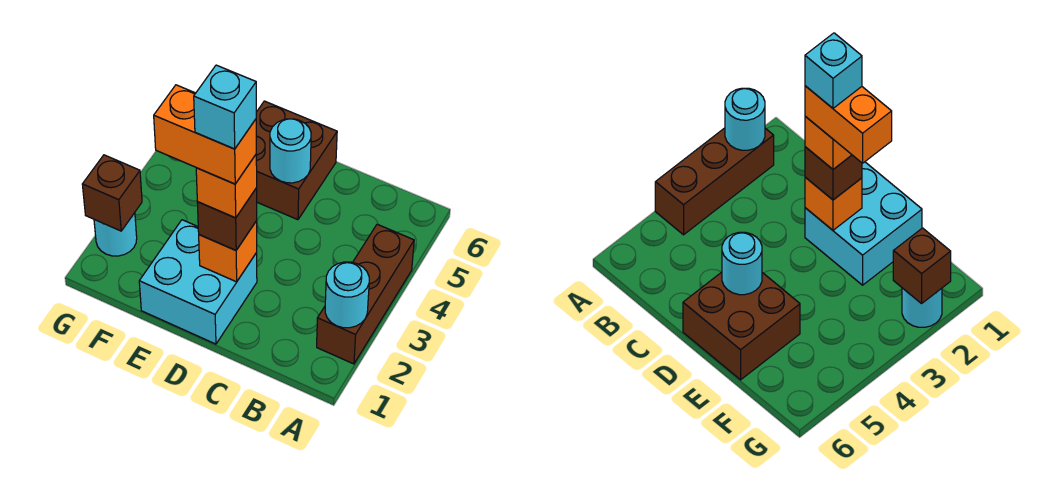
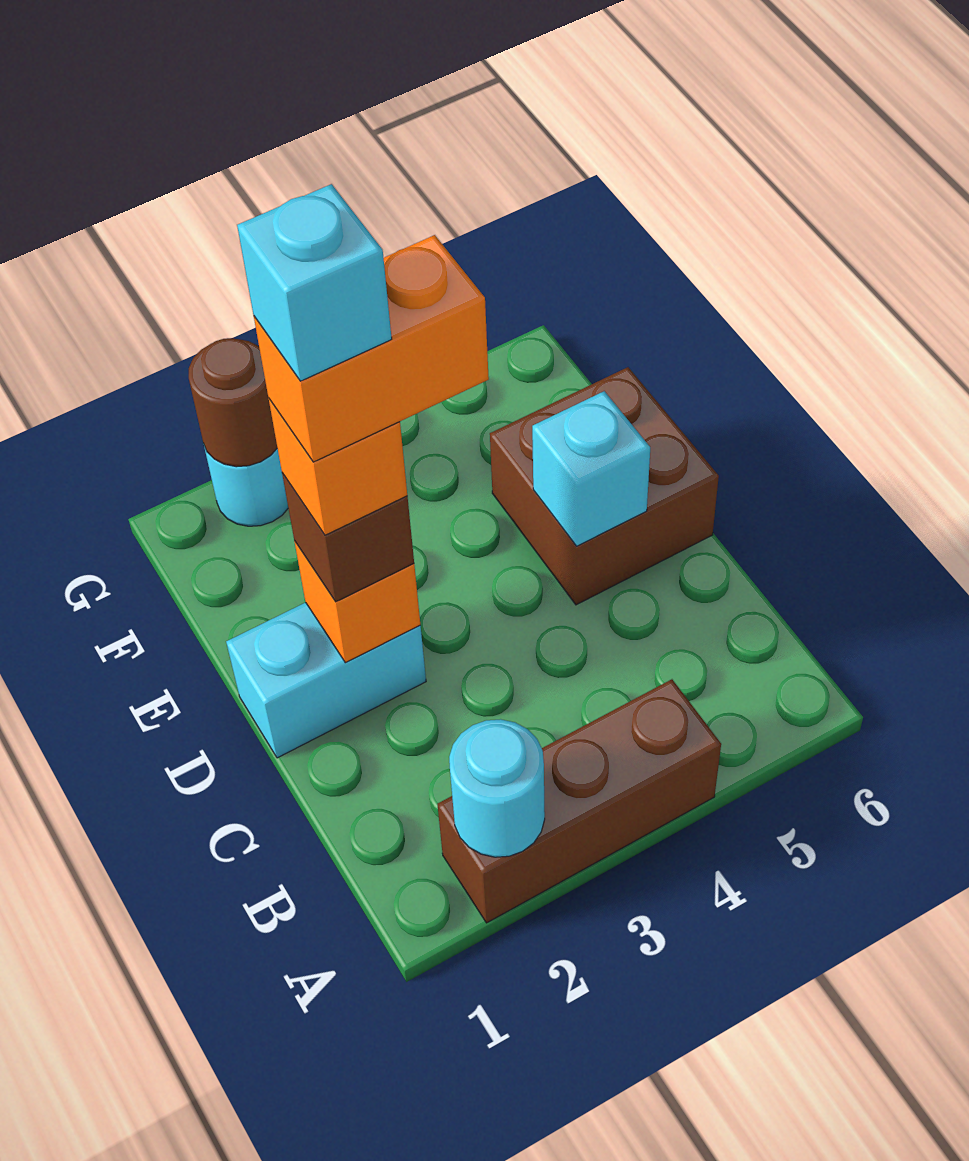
cyan 2x2 brick [139,220,257,344] -> cyan 1x2 brick [226,602,426,758]
orange 1x2 brick [154,85,256,184] -> orange 1x2 brick turned to [254,235,489,462]
cyan 1x1 round brick [270,119,311,183] -> cyan 1x1 brick [532,391,650,546]
brown 1x1 brick [82,155,142,231] -> brown 1x1 round brick [189,338,277,467]

